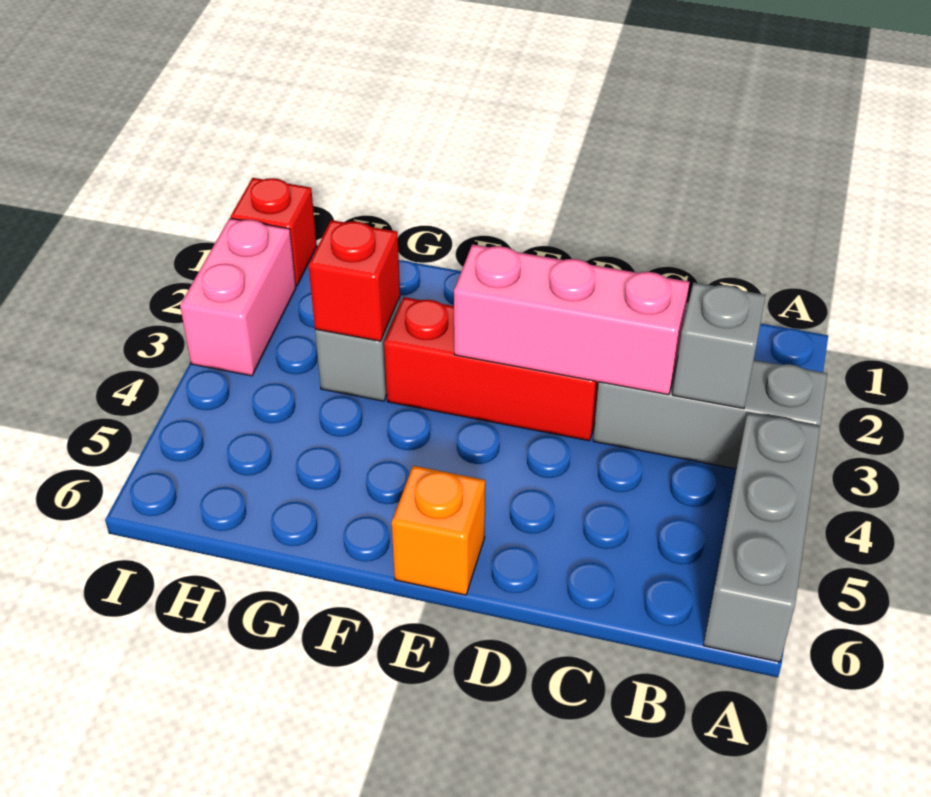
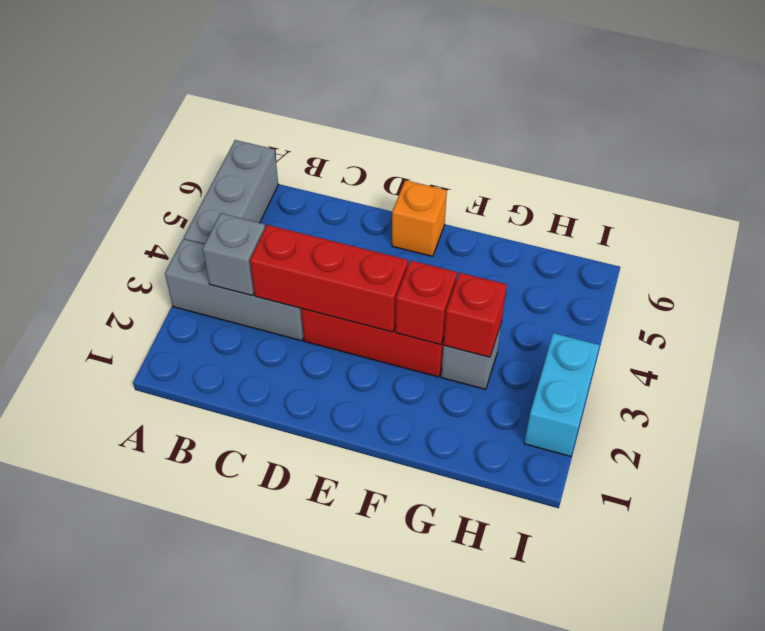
pink 1x3 brick [454,244,689,395] -> red 1x3 brick [250,225,408,332]
red 1x1 brick [231,178,317,286] -> red 1x1 brick moved to [395,260,457,344]
pink 1x2 brick [180,218,296,376] -> cyan 1x2 brick [524,333,600,456]

